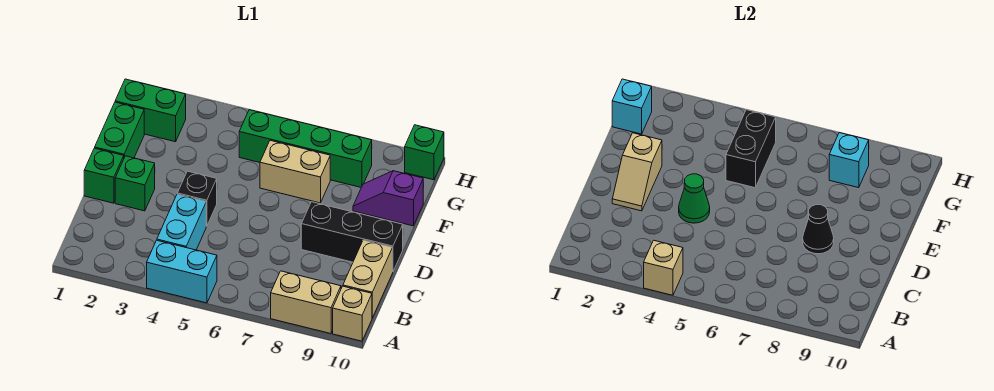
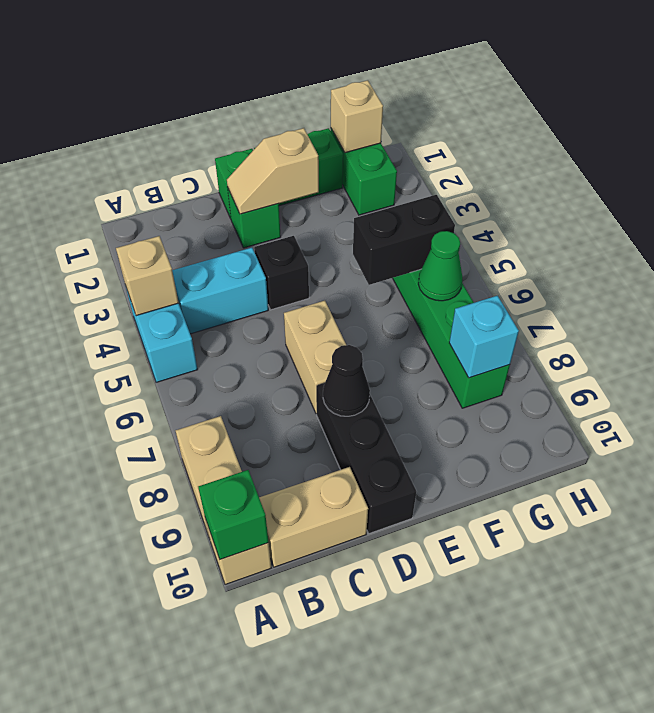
green 1x1 cone [679,174,710,223] -> green 1x1 cone moved to [418,231,462,301]
tan 1x2 brick [260,140,330,203] -> tan 1x2 brick moved to [284,301,346,414]
purple 1x2 slope [353,171,423,226] -> none
cyan 1x1 brick [612,79,652,134] -> tan 1x1 brick [331,80,383,153]
green 1x1 brick [405,125,444,180] -> green 1x1 brick moved to [198,470,269,559]

